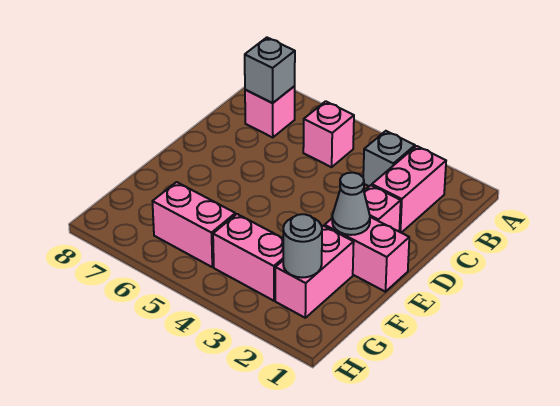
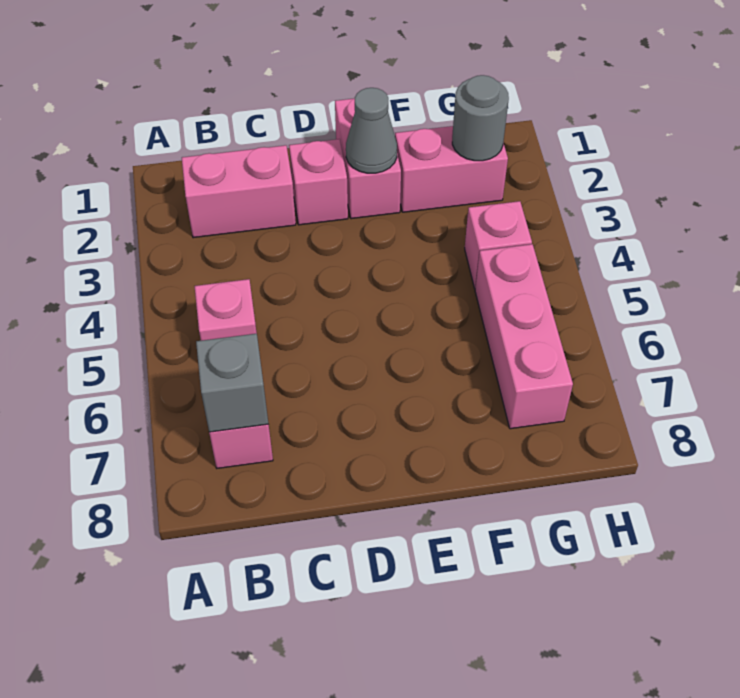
grey 1x1 brick [363,131,415,186] -> none
pink 1x2 brick [213,214,283,301] -> pink 1x1 brick [465,201,532,288]
pink 1x2 brick [152,182,235,267] -> pink 1x3 brick [475,244,573,429]

